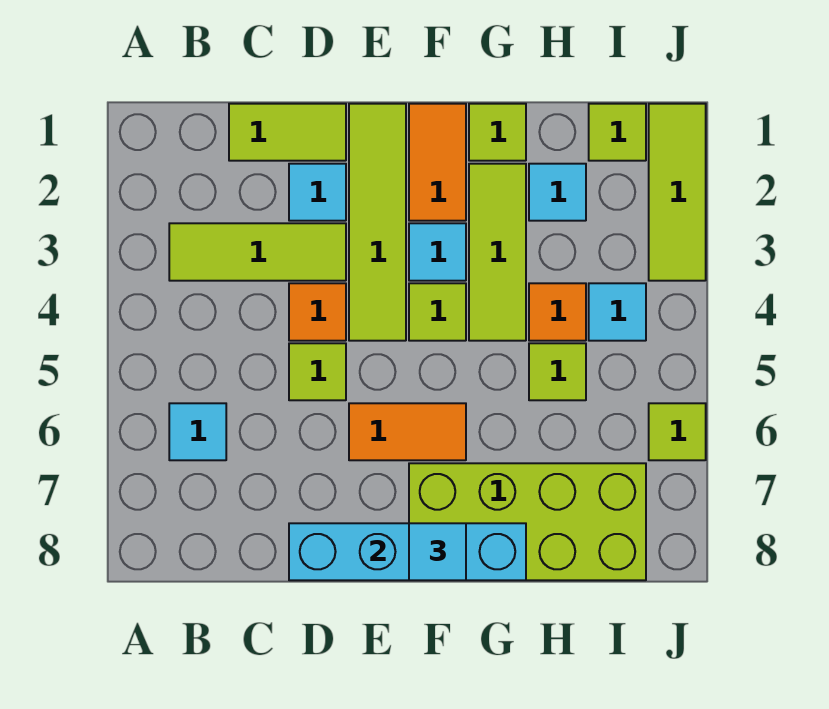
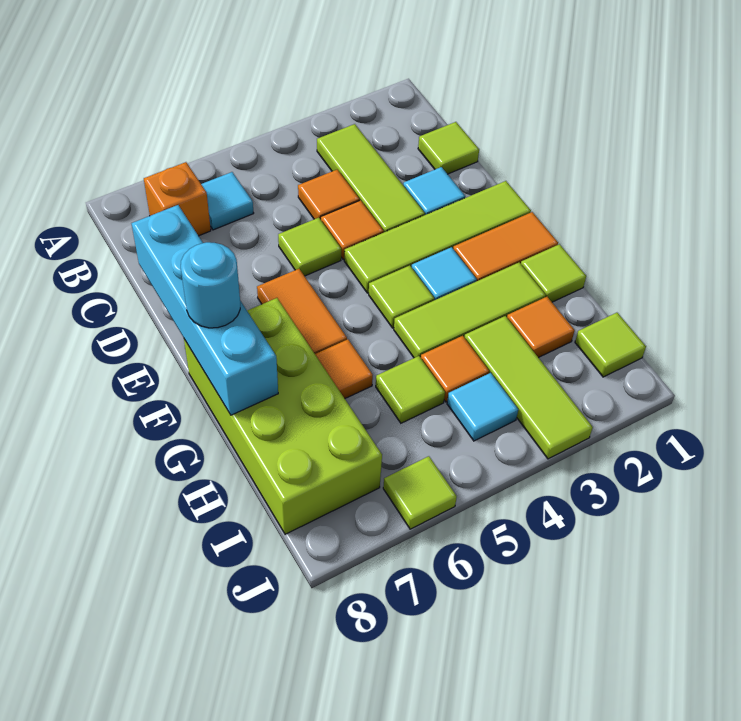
none -> orange 1x1 brick [144,162,211,236]
lime 1x2 tile [229,104,346,161] -> lime 1x1 tile [418,122,479,174]
none -> orange 1x1 tile [298,170,360,220]
cyan 1x1 tile [409,523,466,580] -> cyan 1x1 round brick [181,242,240,328]
none -> orange 1x1 tile [315,339,373,398]
cyan 1x1 tile [529,164,586,221] -> orange 1x1 tile [507,297,575,358]
lime 1x3 tile [649,104,706,281] -> lime 1x3 tile turned to [464,316,593,459]

